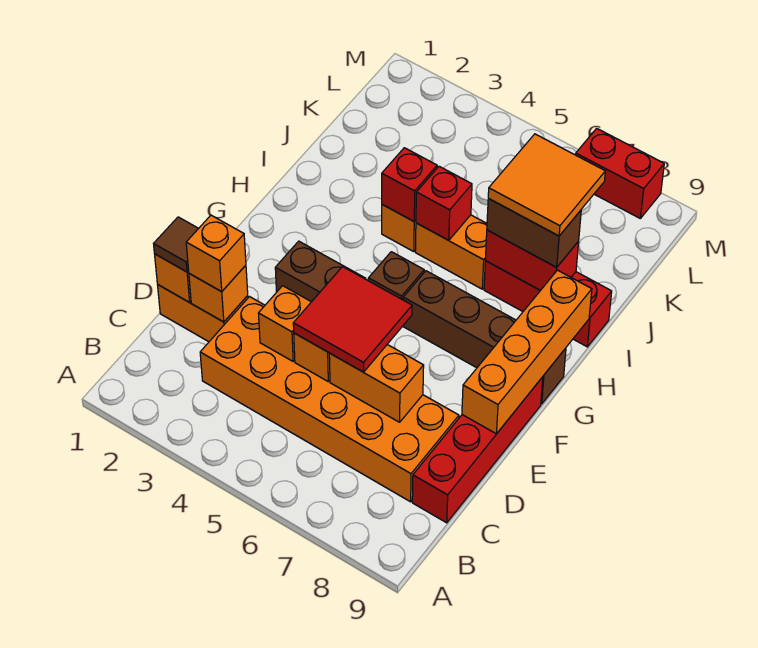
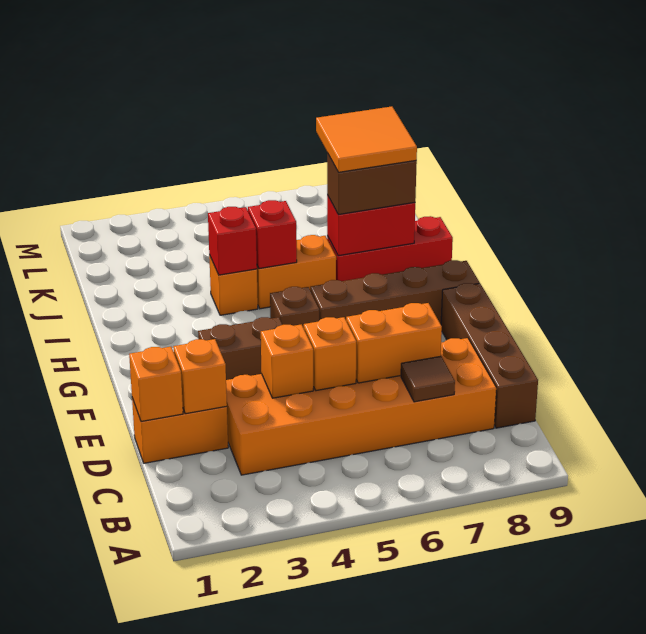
red 1x4 brick [412,377,543,523] -> brown 1x4 brick [441,283,538,428]
brown 1x1 tile [154,217,199,272] -> brown 1x1 tile moved to [401,356,455,402]
orange 1x1 brick [186,215,246,292] -> none
red 2x2 tile [293,267,412,372] -> none
orange 1x4 brick [462,270,592,434] -> none
red 1x2 brick [576,128,664,218] -> none

